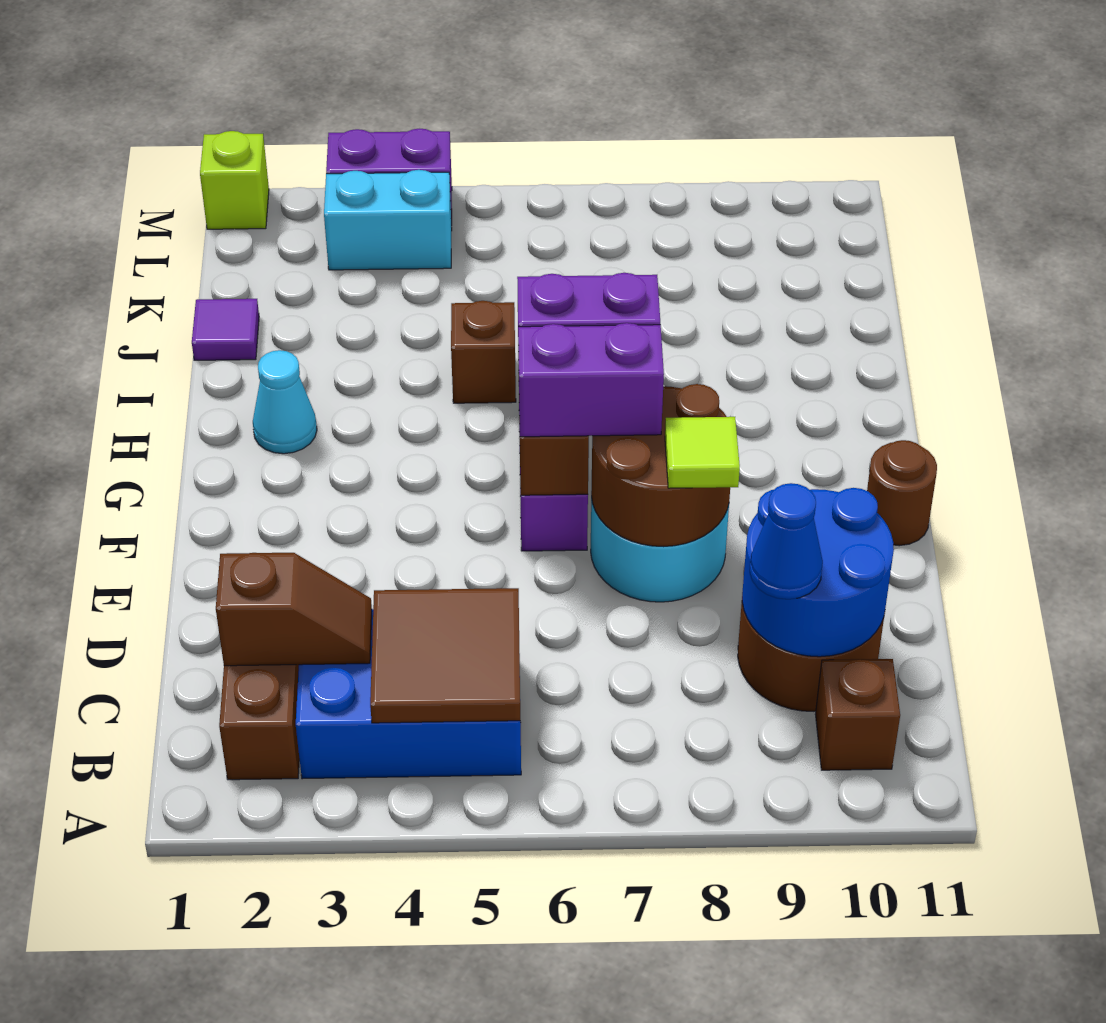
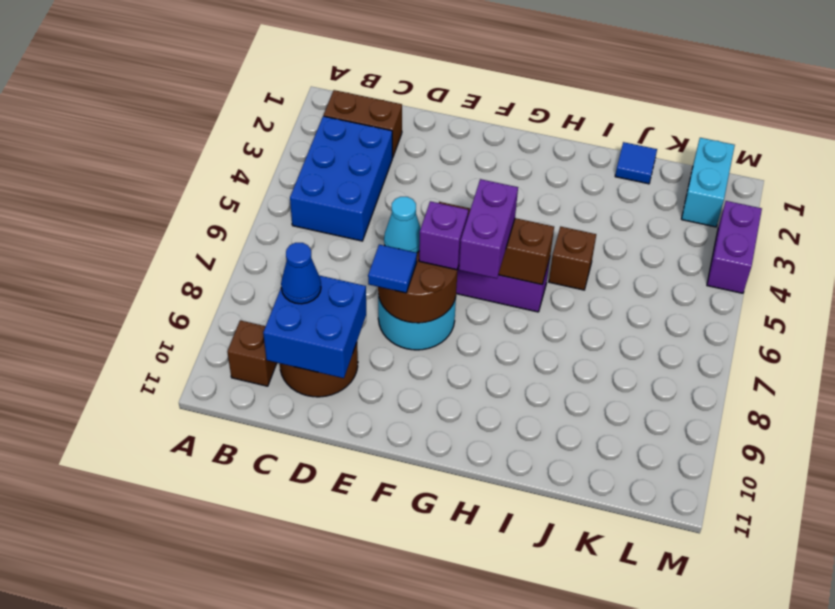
brown 2x2 tile [370,588,520,723] -> none
brown 1x2 slope [216,553,372,666] -> none
blue 2x2 round brick [742,488,894,657] -> blue 2x2 brick [263,275,366,378]
lime 1x1 tile [665,417,740,488] -> blue 1x1 tile [368,245,417,293]
purple 1x2 brick [518,323,664,437] -> purple 1x1 brick [419,201,468,270]
brown 1x1 round brick [867,440,937,546] -> none
cyan 1x1 cone [253,350,317,454] -> cyan 1x1 cone moved to [384,197,421,253]
purple 1x1 tile [192,299,259,360] -> blue 1x1 tile [615,142,657,184]
cyan 1x2 brick [324,170,452,270] -> cyan 1x2 brick moved to [682,138,735,227]
lime 1x1 brick [200,131,269,229] -> none

